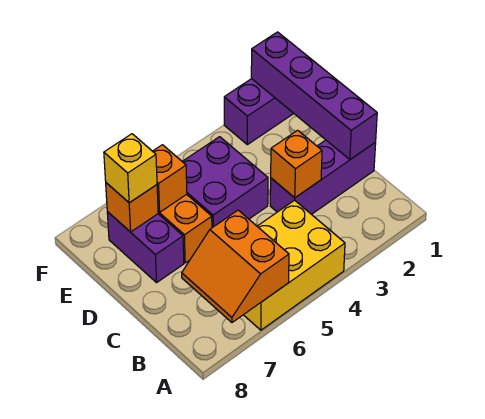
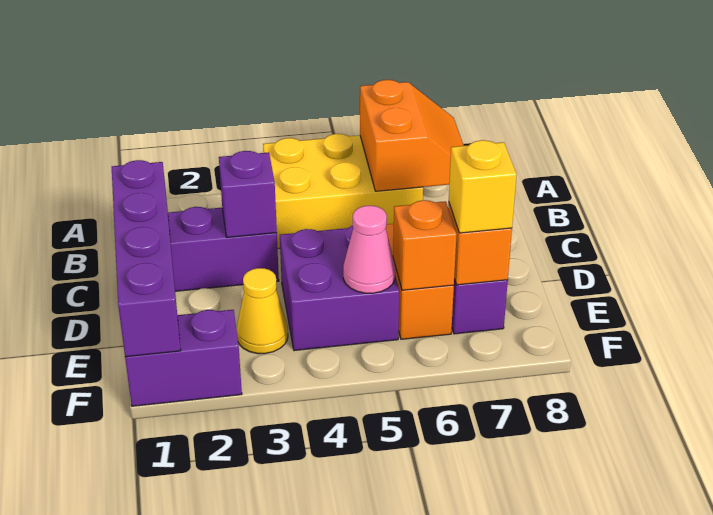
orange 1x1 brick [271,130,322,198] -> purple 1x1 brick [219,151,277,237]
none -> yellow 1x1 cone [237,268,288,354]
none -> pink 1x1 cone [343,206,395,293]

